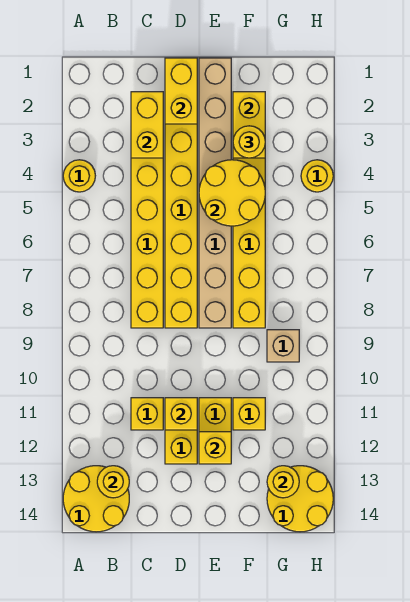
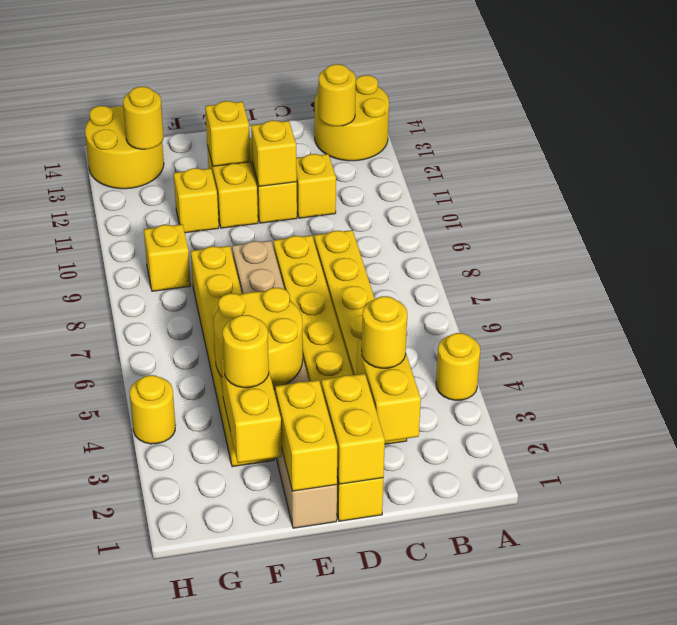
none -> yellow 1x1 round brick [362,296,407,368]
none -> yellow 1x2 brick [275,380,337,491]
tan 1x1 brick [267,330,299,362] -> yellow 1x1 brick [144,224,191,291]

